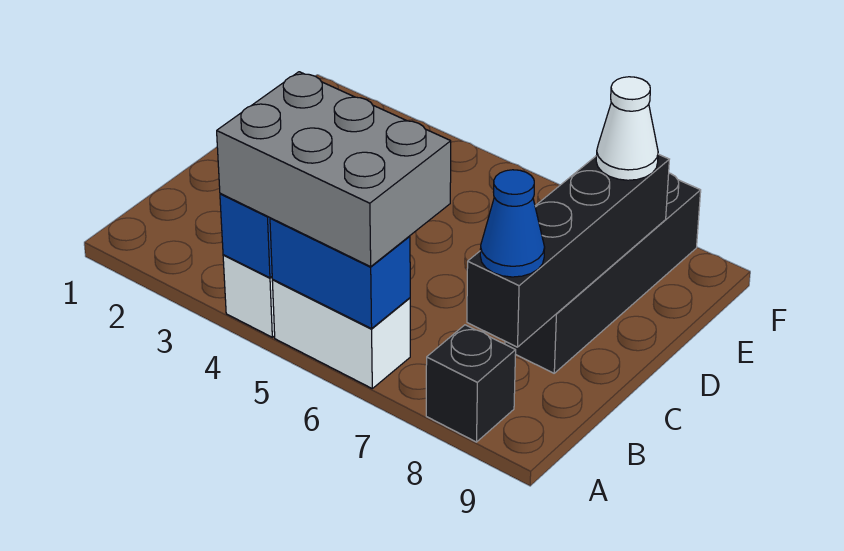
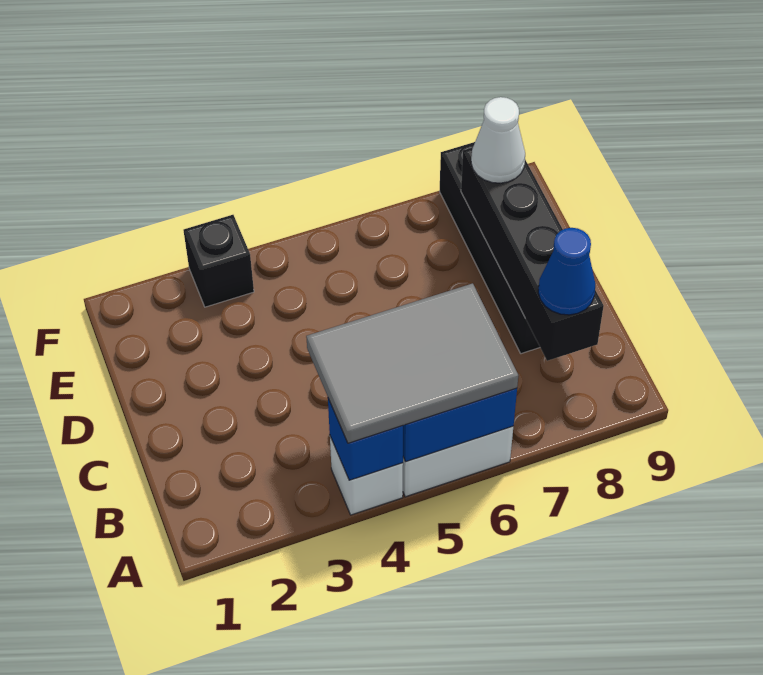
grey 2x3 brick [217,72,451,267] -> grey 2x3 tile [306,283,518,443]
black 1x1 brick [426,325,516,442] -> black 1x1 brick moved to [184,215,254,307]

